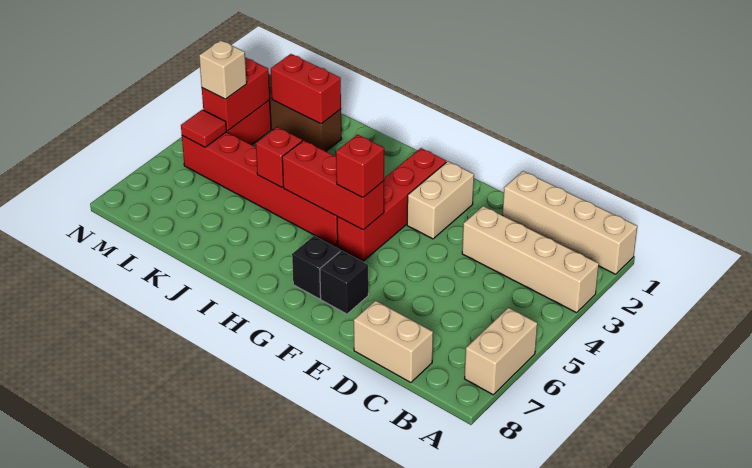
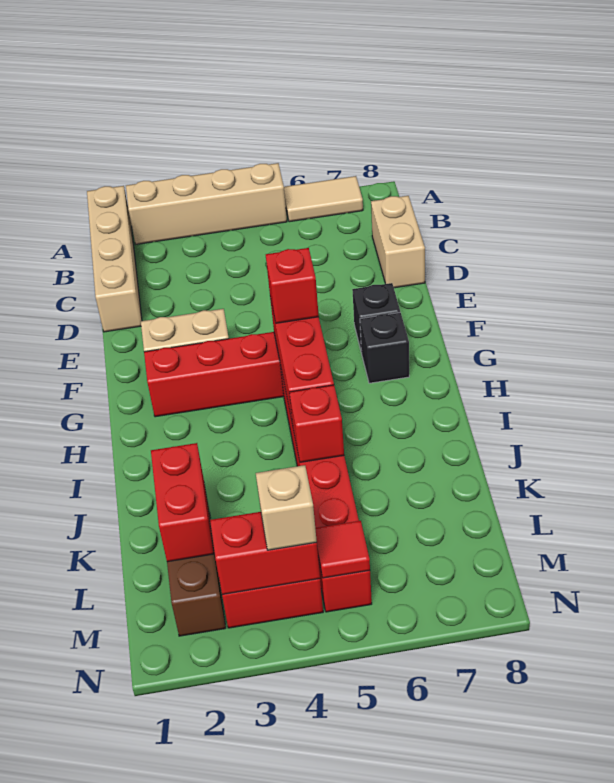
tan 1x4 brick [462,206,599,313] -> tan 1x4 brick turned to [126,163,287,244]
tan 1x2 brick [465,308,537,395] -> tan 1x2 tile [284,176,363,222]

